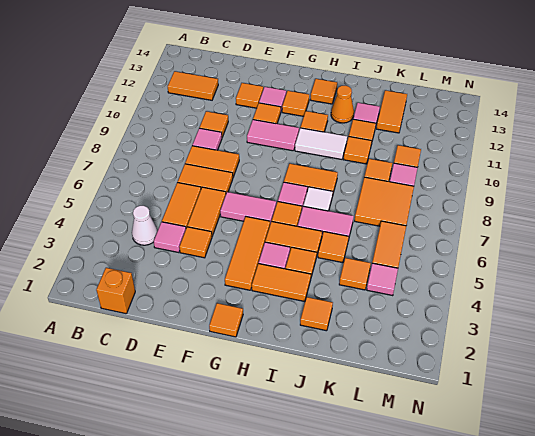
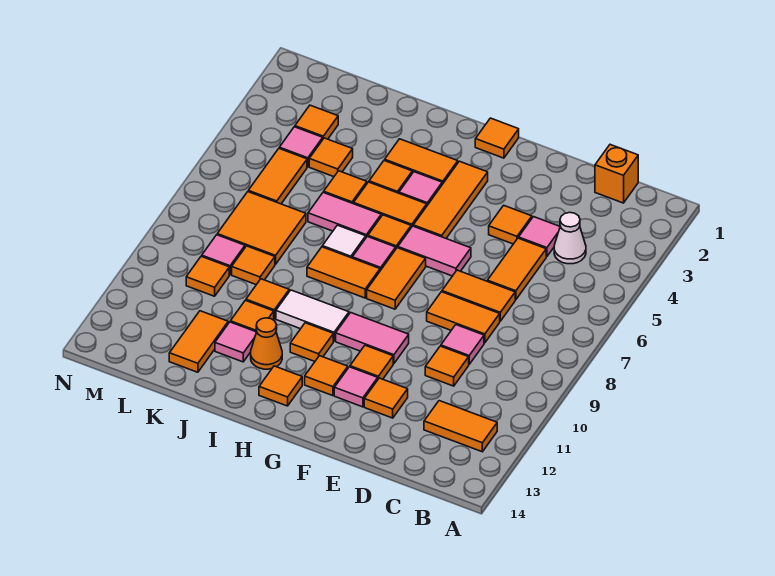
orange 1x2 tile [187,187,226,236] -> orange 1x2 tile moved to [367,248,426,309]
orange 1x1 tile [300,297,333,331] -> orange 1x1 tile moved to [295,105,338,139]

